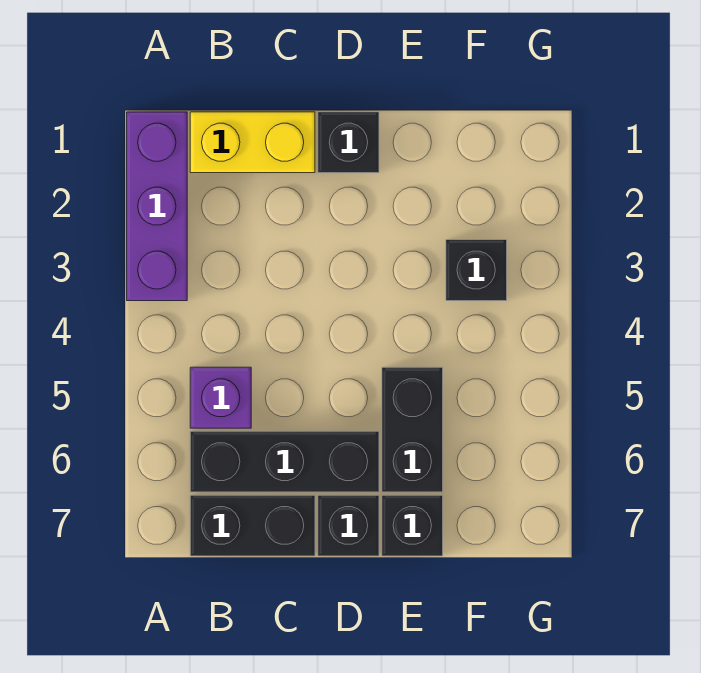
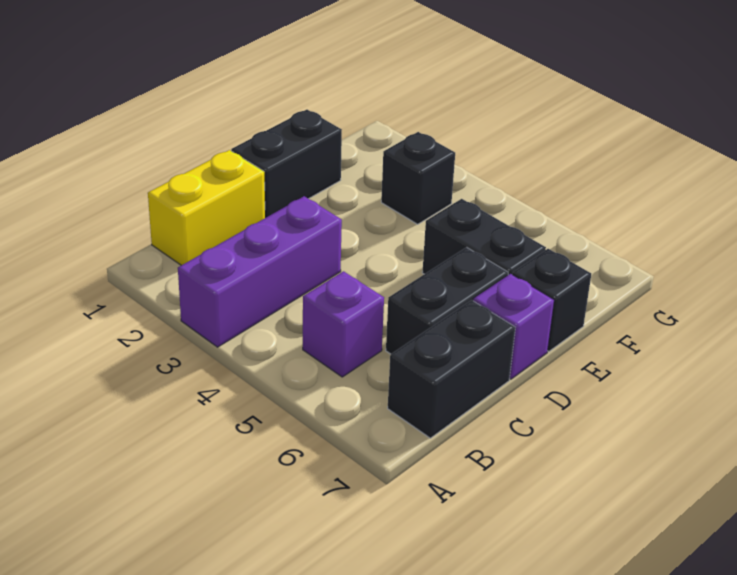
purple 1x3 brick [127,112,187,301] -> purple 1x3 brick turned to [178,196,342,347]
black 1x3 brick [190,431,379,492] -> black 1x2 brick [386,247,508,354]
black 1x1 brick [318,112,379,173] -> black 1x2 brick [231,110,342,218]
black 1x1 brick [318,495,379,556] -> purple 1x1 brick [473,274,554,379]

